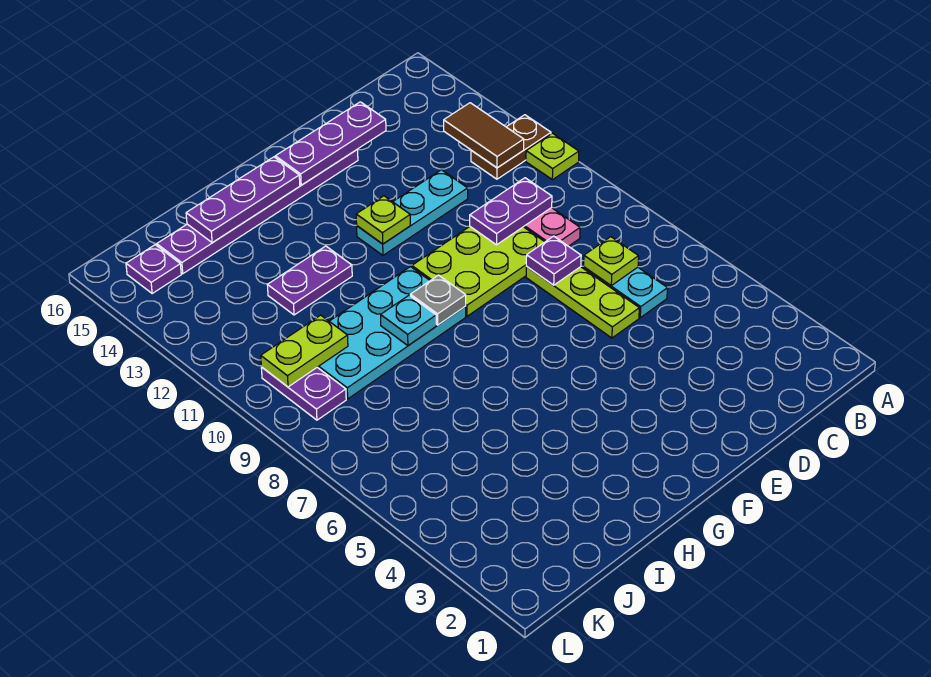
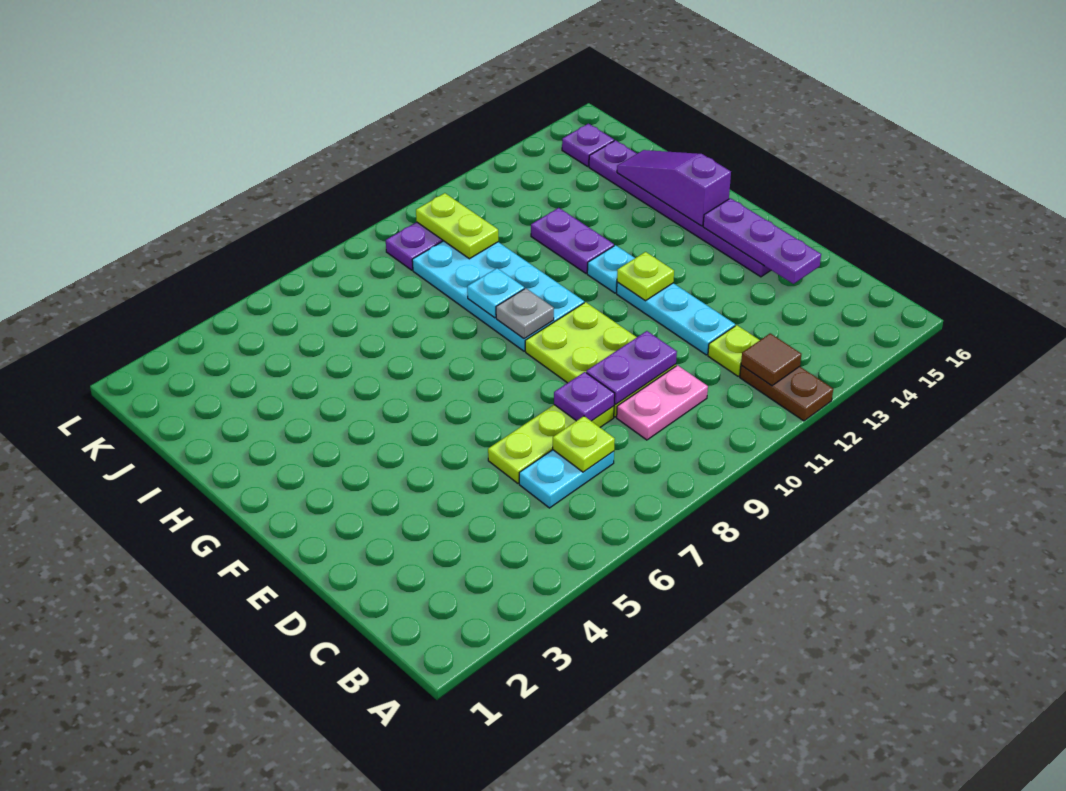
lime 1x1 plate [526,133,579,180] -> lime 1x1 plate moved to [708,325,760,376]
brown 1x2 tile [444,103,524,168] -> brown 1x1 tile [741,333,801,386]
purple 1x2 plate [470,178,552,245] -> purple 1x2 plate turned to [586,331,677,404]
none -> cyan 1x1 plate [587,245,635,293]
purple 1x3 plate [186,157,300,243] -> purple 1x3 slope [617,150,731,226]

